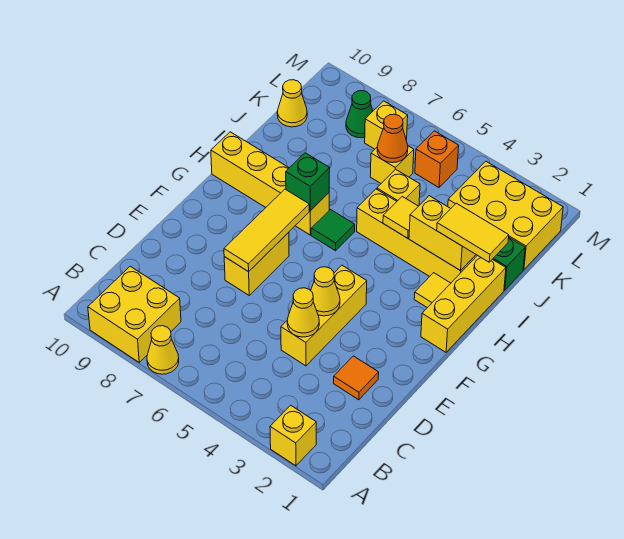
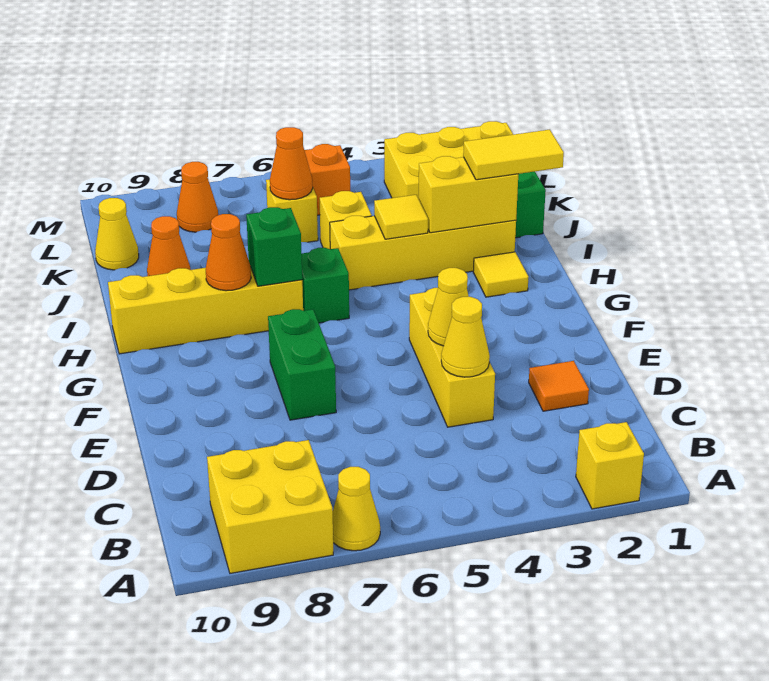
yellow 1x2 brick [224,232,289,295] -> green 1x2 brick [268,309,336,420]
yellow 1x3 tile [224,189,309,272] -> none
yellow 1x3 brick [421,255,506,352] -> none
green 1x1 tile [311,210,355,251] -> green 1x1 brick [302,248,349,323]
none -> orange 1x1 cone [206,214,251,291]
none -> orange 1x1 cone [147,216,190,276]
yellow 1x1 brick [365,101,408,149] -> none
green 1x1 cone [346,91,373,138] -> orange 1x1 cone [177,162,218,232]

